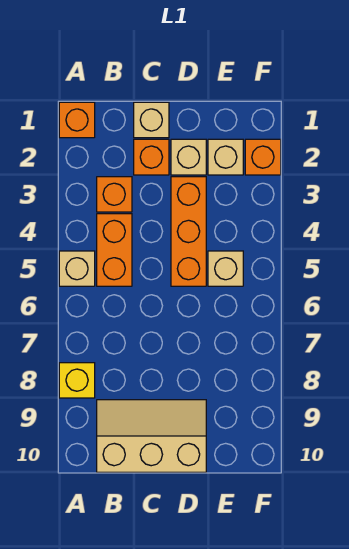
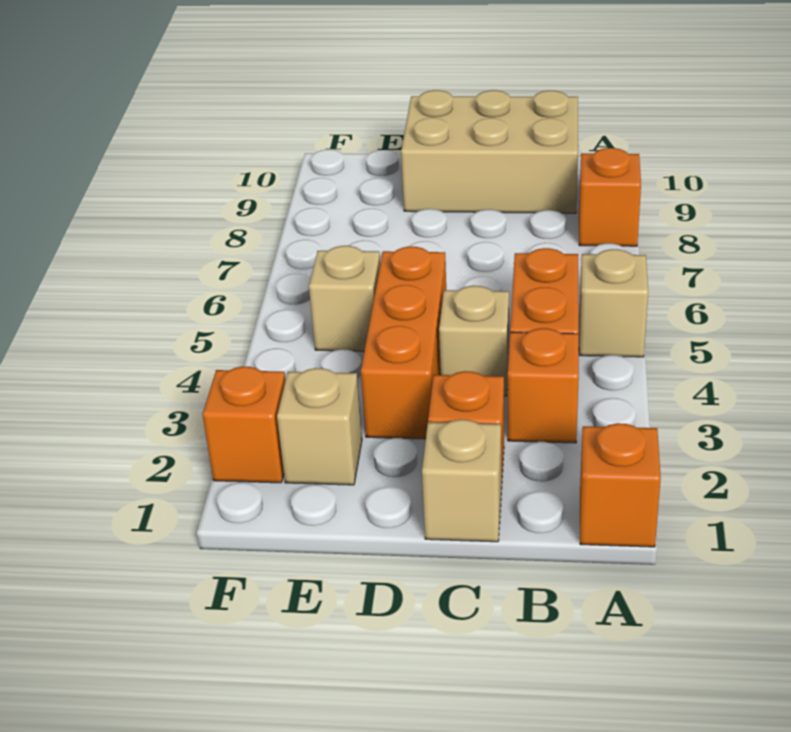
yellow 1x1 brick [59,363,95,398] -> orange 1x1 brick [579,148,641,246]
tan 2x3 slope [97,400,206,472] -> tan 2x3 brick [401,90,578,213]
tan 1x1 brick [171,139,206,175] -> tan 1x1 brick moved to [439,286,509,396]

